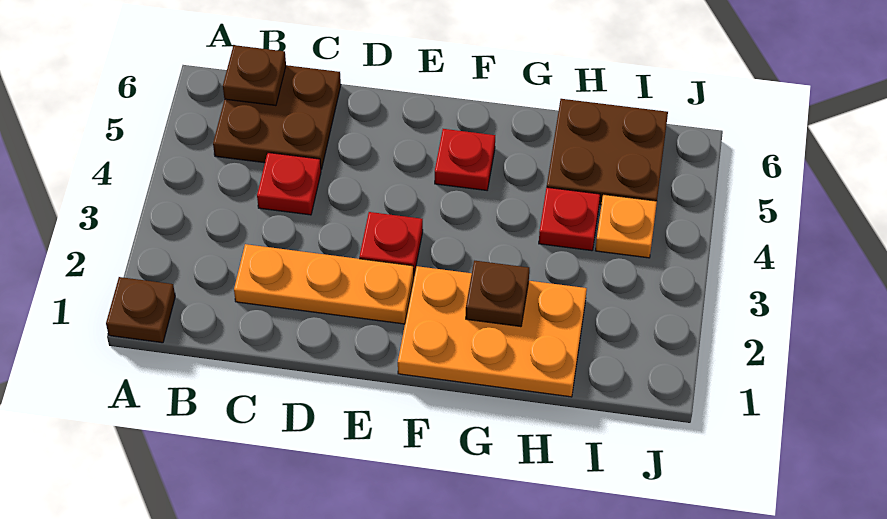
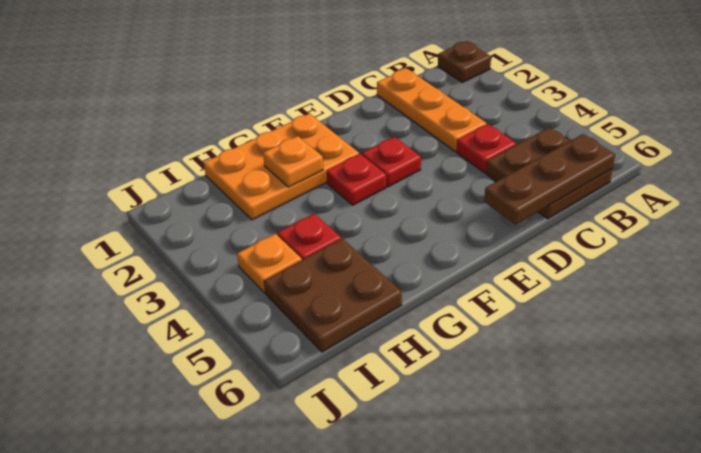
brown 1x1 plate [223,45,286,106] -> brown 1x3 plate [484,134,615,225]
orange 1x3 plate [234,244,414,324] -> orange 1x3 plate turned to [377,68,486,152]
red 1x1 plate [435,129,495,190] -> red 1x1 plate moved to [327,154,386,205]
brown 1x1 plate [466,261,529,327] -> orange 1x1 plate [263,136,323,187]

